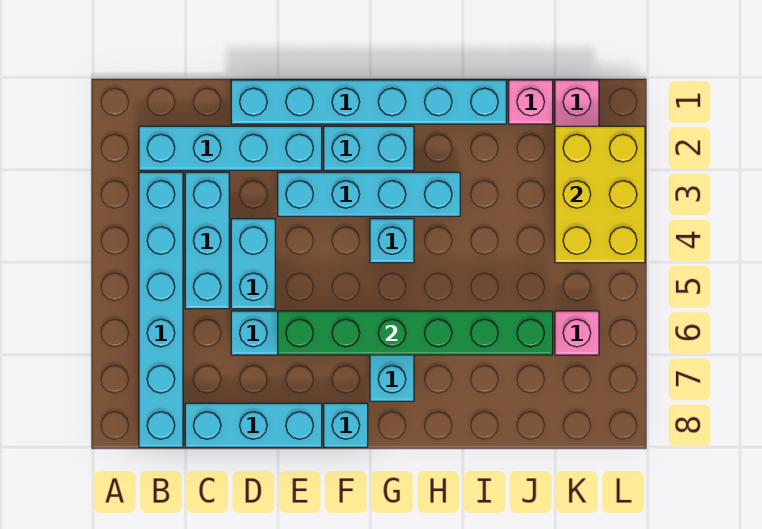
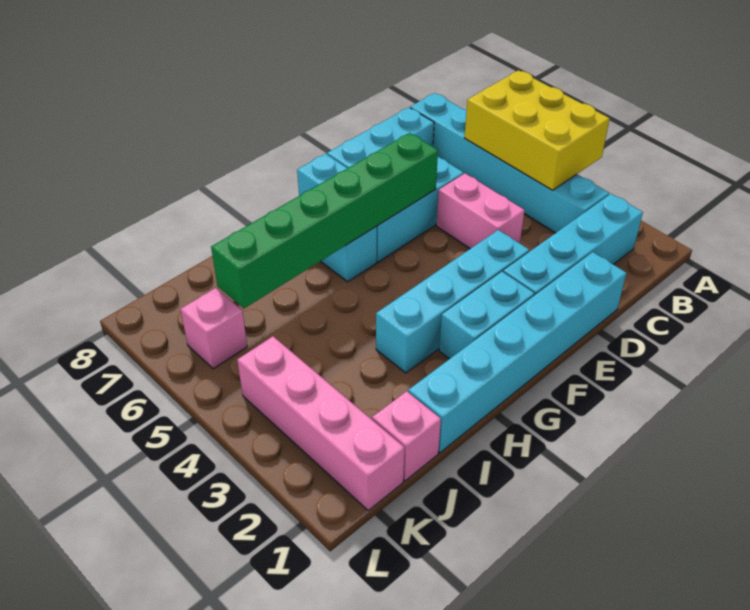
cyan 1x3 brick [185,172,229,309] -> none
cyan 1x2 brick [231,219,275,309] -> pink 1x2 brick [436,173,525,249]
cyan 1x1 brick [370,219,414,263] -> none
yellow 2x3 brick [555,126,645,263] -> yellow 2x3 brick moved to [465,70,610,190]

